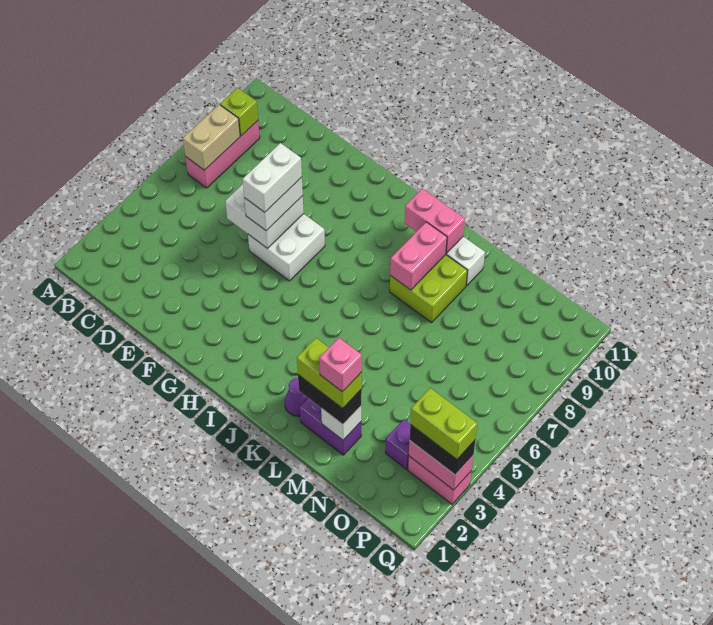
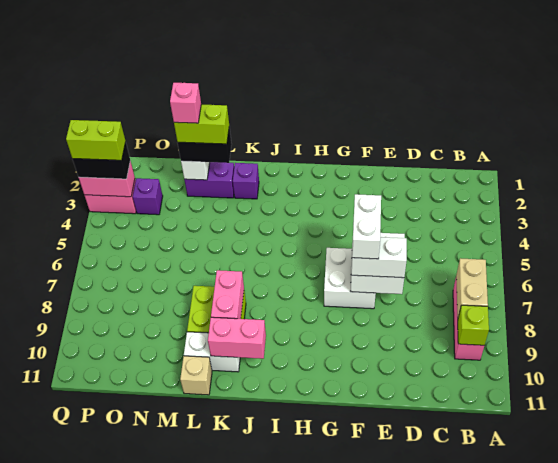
white 1x2 brick [244,177,303,231] -> white 1x2 brick turned to [351,237,407,278]
purple 1x1 cone [285,378,308,416] -> purple 1x1 brick [233,163,259,199]
none -> tan 1x1 brick [180,356,212,395]

